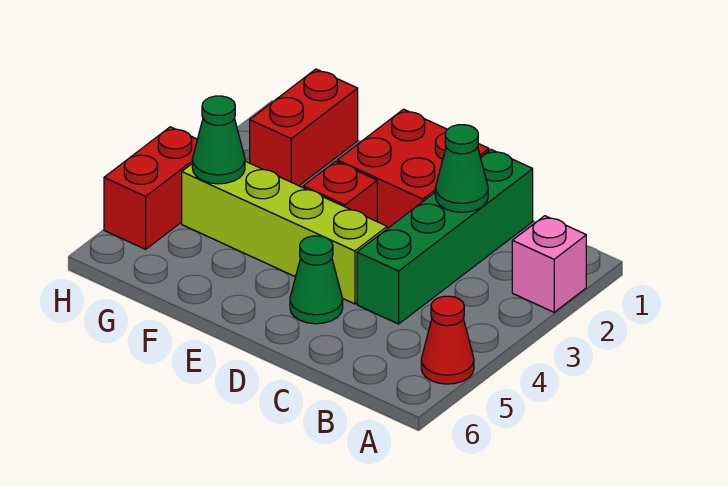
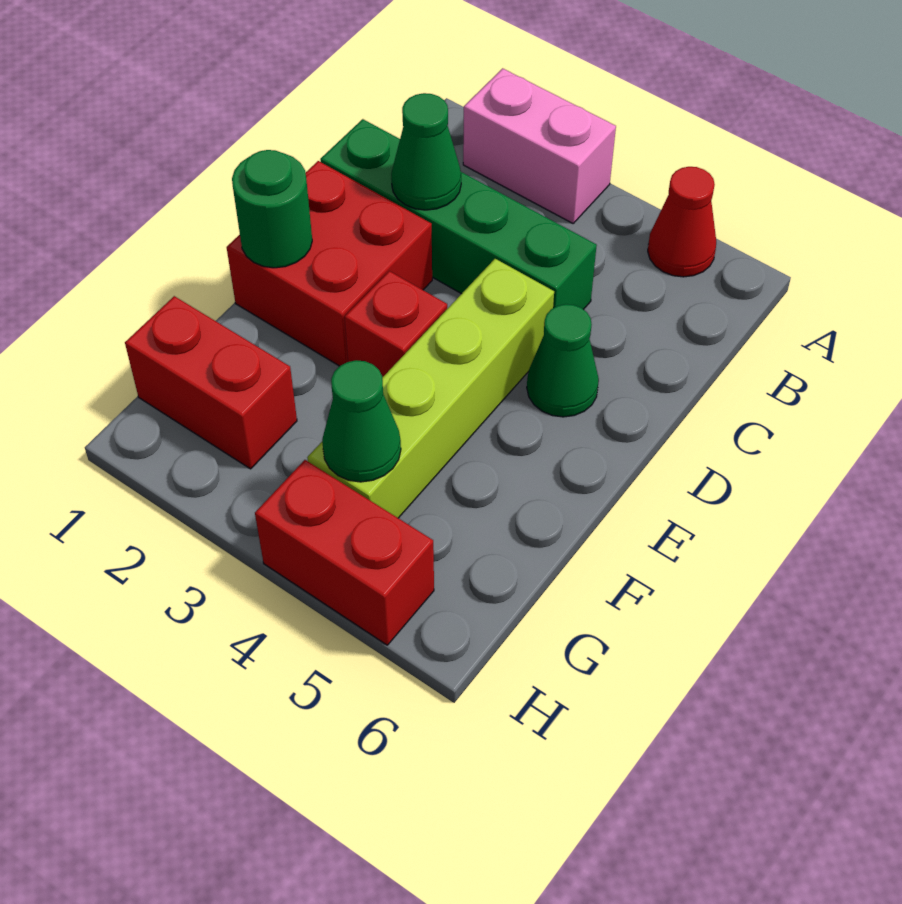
pink 1x1 brick [512,216,586,312] -> pink 1x2 brick [463,68,616,223]
none -> green 1x1 round brick [232,150,312,268]

